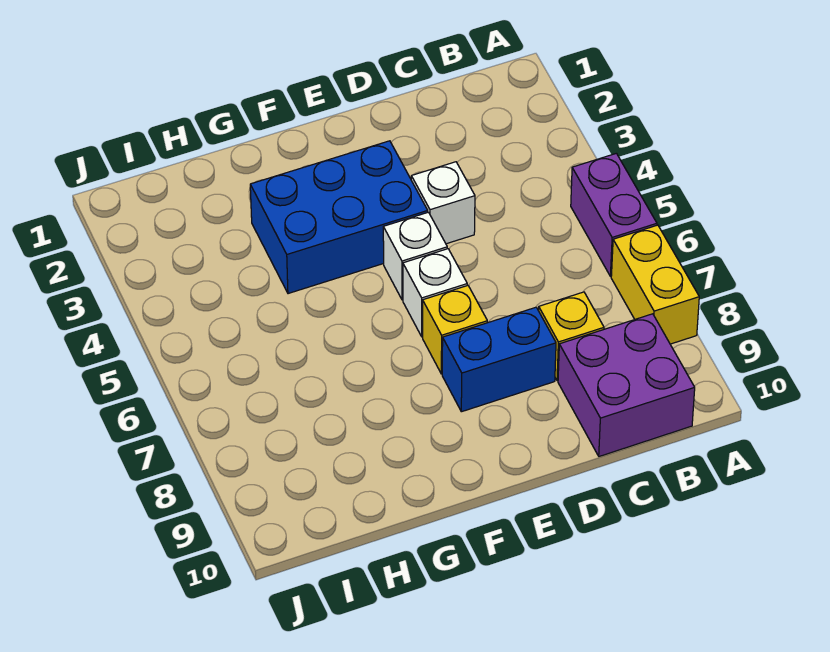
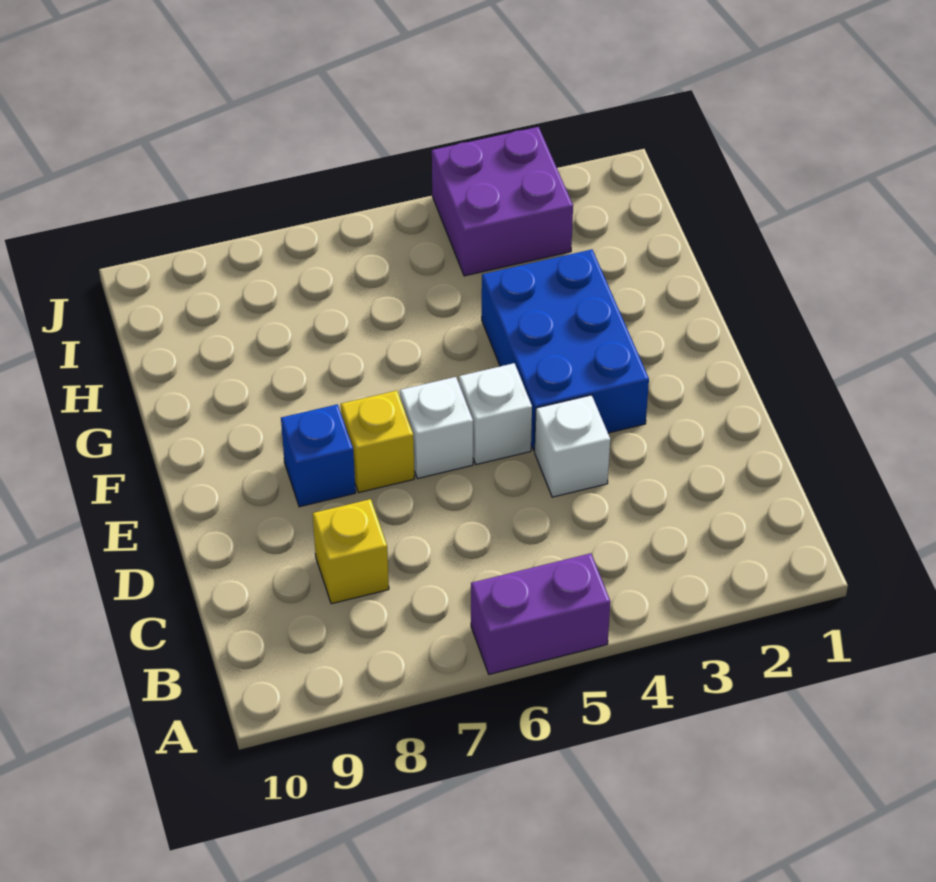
yellow 1x2 brick [611,225,699,344] -> none
purple 2x2 brick [558,314,695,456] -> purple 2x2 brick moved to [432,127,573,276]
blue 1x2 brick [442,307,556,412] -> blue 1x1 brick [281,404,356,507]

